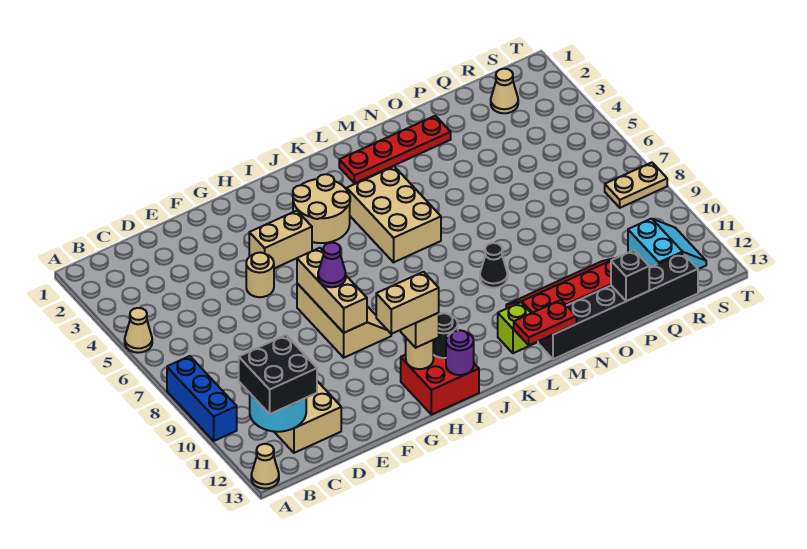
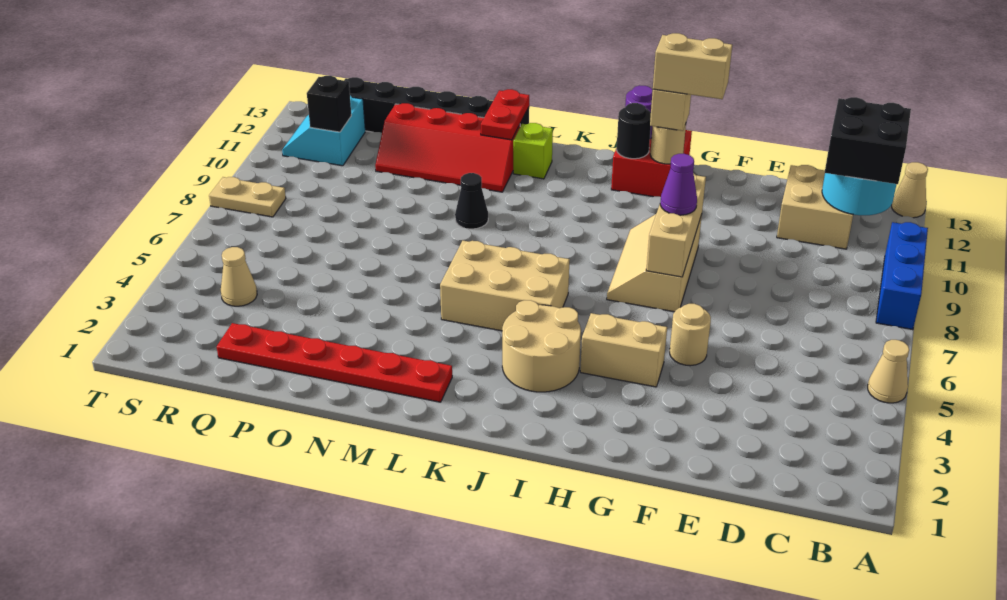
tan 2x3 brick [347,166,441,262] -> tan 2x3 brick turned to [440,241,570,331]
red 1x4 plate [339,116,451,183] -> red 1x6 plate [217,323,452,402]
red 1x2 plate [514,300,576,345] -> red 1x2 plate turned to [481,89,529,140]
black 1x1 brick [611,250,649,301] -> black 1x1 brick moved to [307,76,351,132]
tan 1x1 cone [491,69,518,113] -> tan 1x1 cone moved to [221,247,257,306]

